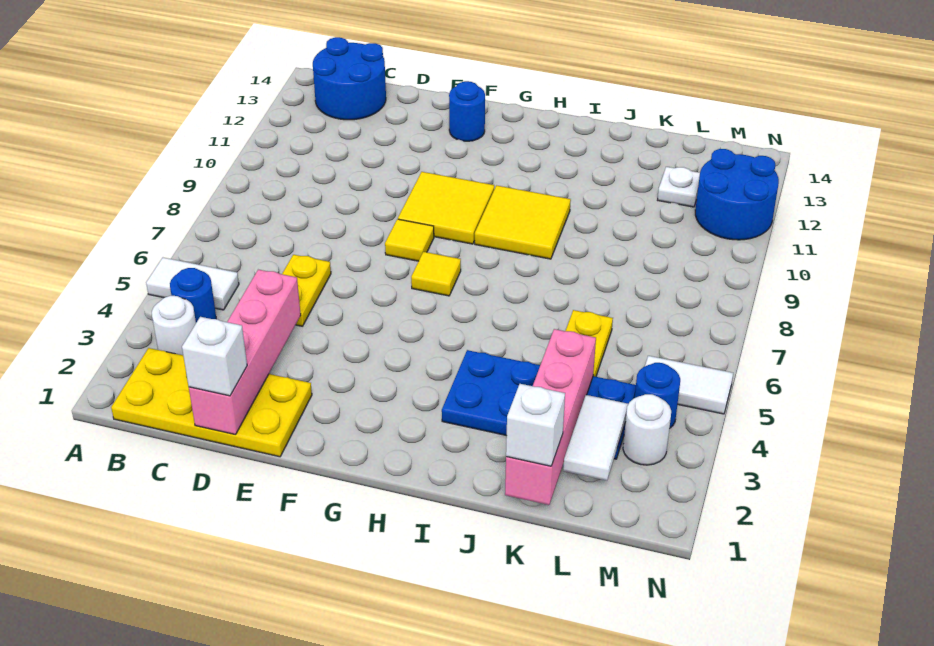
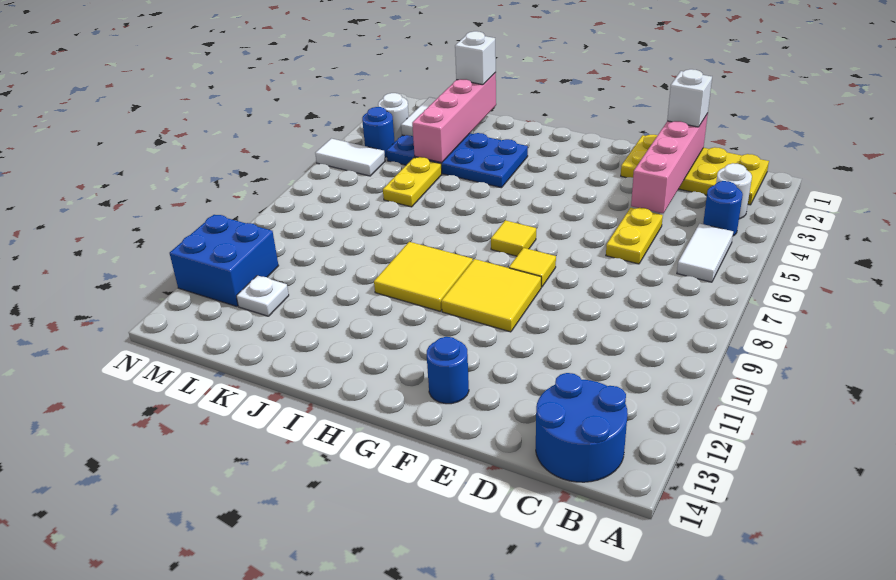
white 1x2 tile [146,258,239,310] -> white 1x2 tile turned to [677,224,733,282]
blue 2x2 round brick [695,149,779,240] -> blue 2x2 brick [170,215,279,306]

